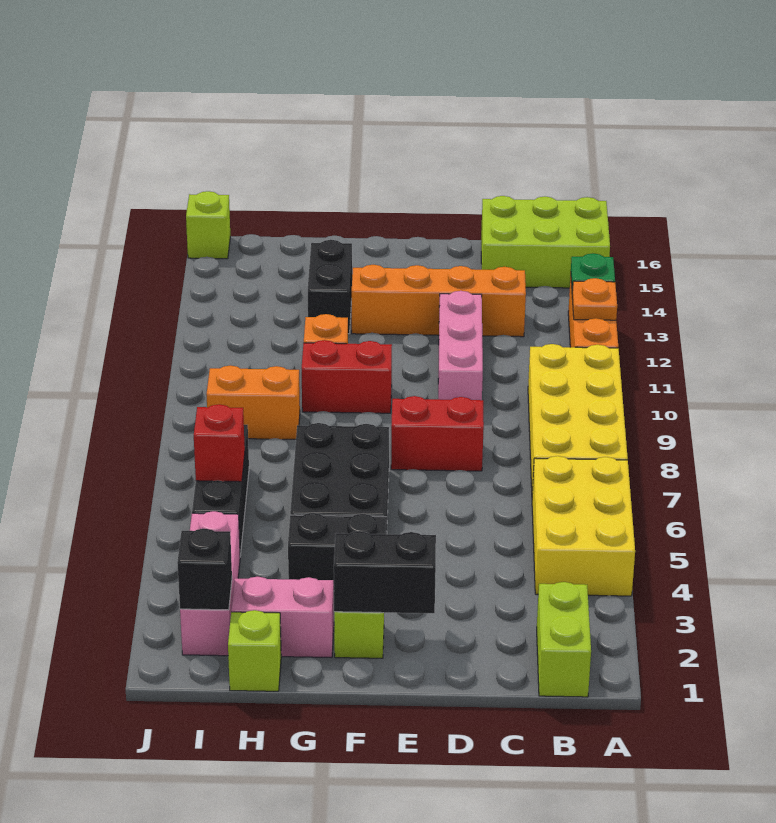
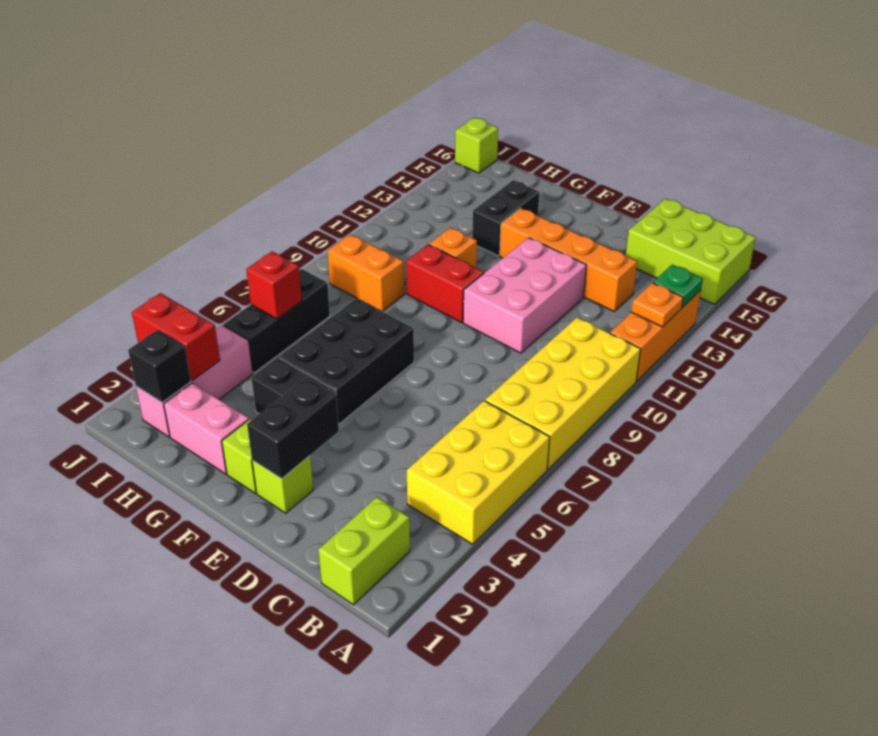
red 1x2 brick [391,396,484,471] -> red 1x2 brick moved to [132,293,220,381]
pink 1x3 brick [438,291,483,400] -> pink 2x3 brick [463,238,586,353]
black 1x2 brick [334,531,436,613] -> black 1x2 brick turned to [247,378,339,479]
lime 1x1 brick [228,610,281,691] -> lime 1x1 brick moved to [252,456,313,513]

